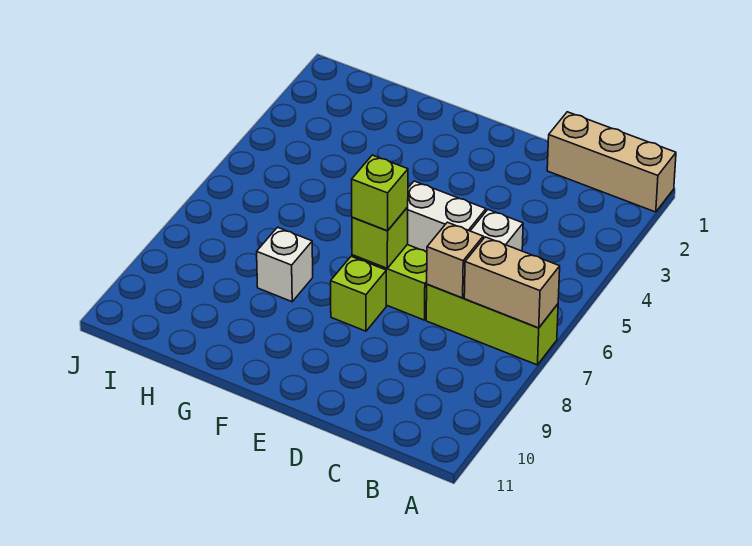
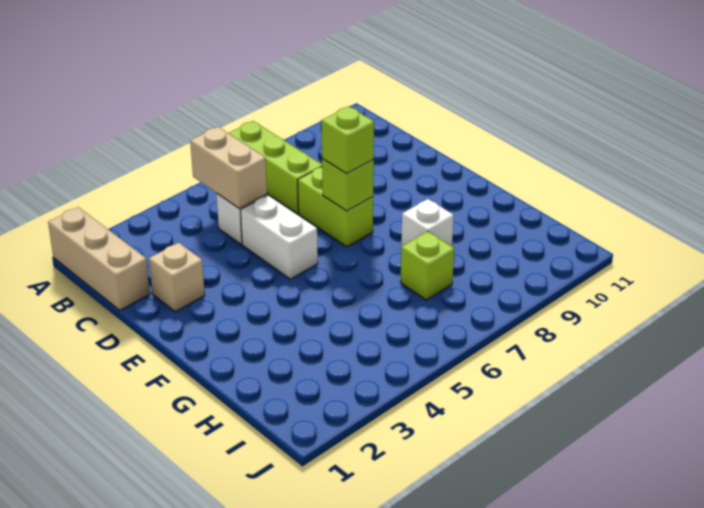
tan 1x2 brick [464,237,560,328] -> tan 1x2 brick moved to [190,127,267,208]
tan 1x1 brick [427,222,483,298] -> tan 1x1 brick moved to [149,243,205,312]
lime 1x1 brick [331,256,386,331] -> lime 1x1 brick moved to [400,232,454,300]

